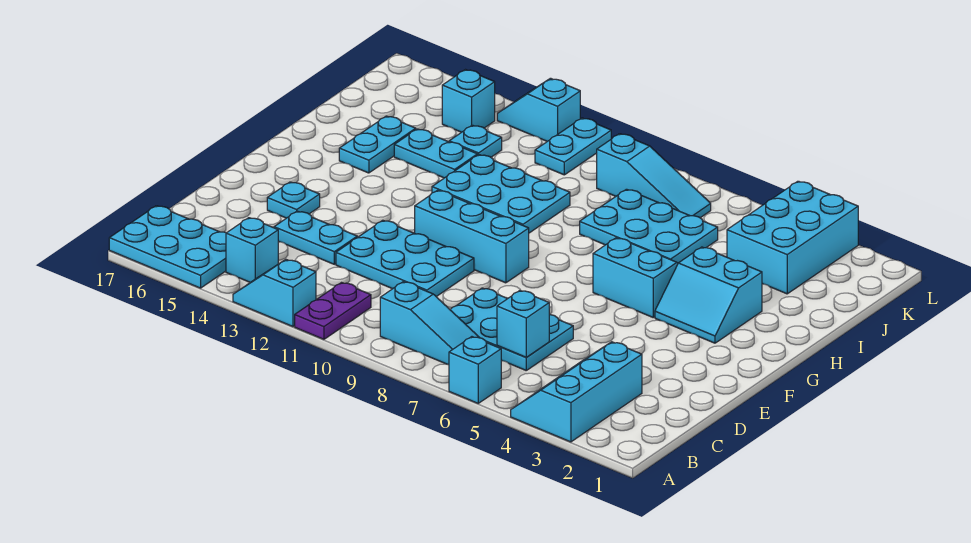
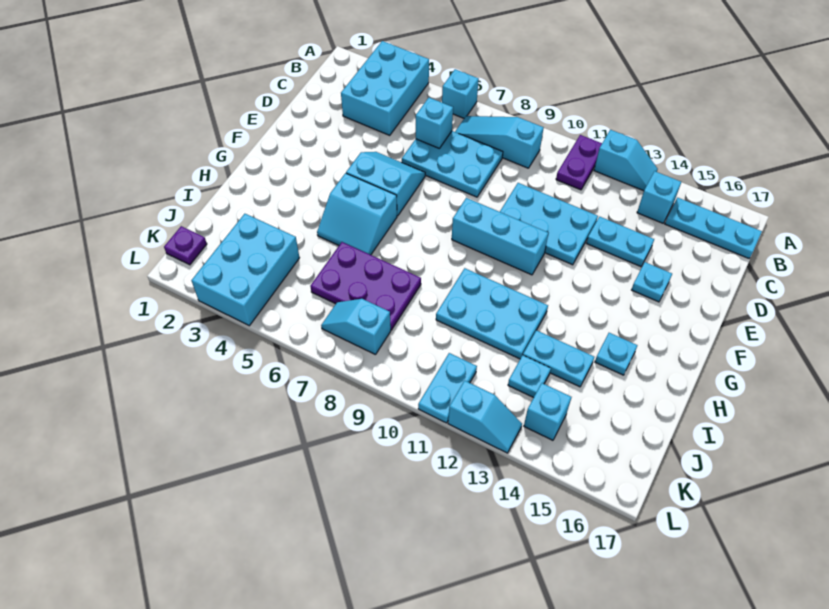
cyan 2x3 slope [511,342,642,442] -> cyan 2x3 brick [341,41,429,135]
cyan 2x3 plate [109,206,226,288] -> cyan 1x3 plate [665,198,762,258]
cyan 2x2 slope [655,247,762,343] -> cyan 2x2 slope moved to [346,152,425,216]
cyan 1x2 plate [339,116,416,173] -> cyan 1x1 plate [595,333,637,375]
cyan 2x3 plate [580,189,718,263] -> purple 2x3 plate [310,242,421,330]
none -> purple 1x1 plate [164,226,207,265]
cyan 1x3 slope [597,134,711,218] -> cyan 1x2 slope [321,299,391,355]

